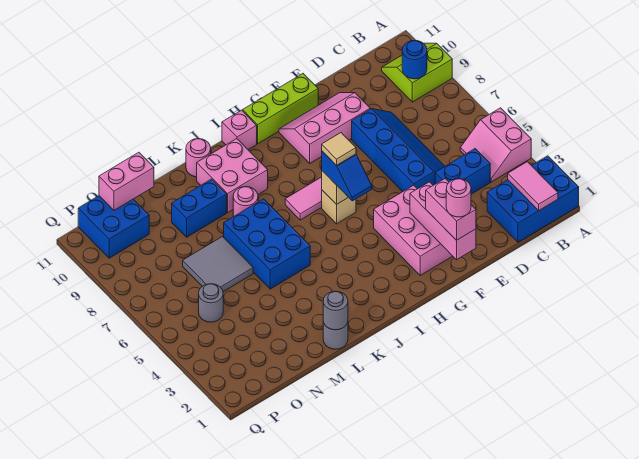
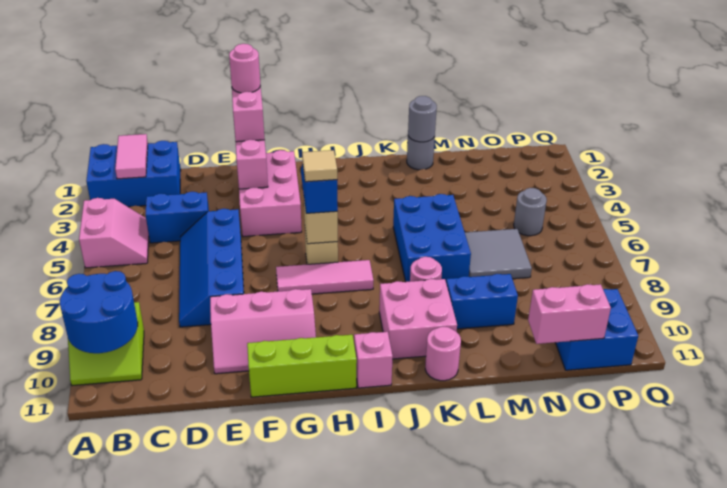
blue 1x1 round brick [402,41,427,79] -> blue 2x2 round brick [60,271,138,353]

